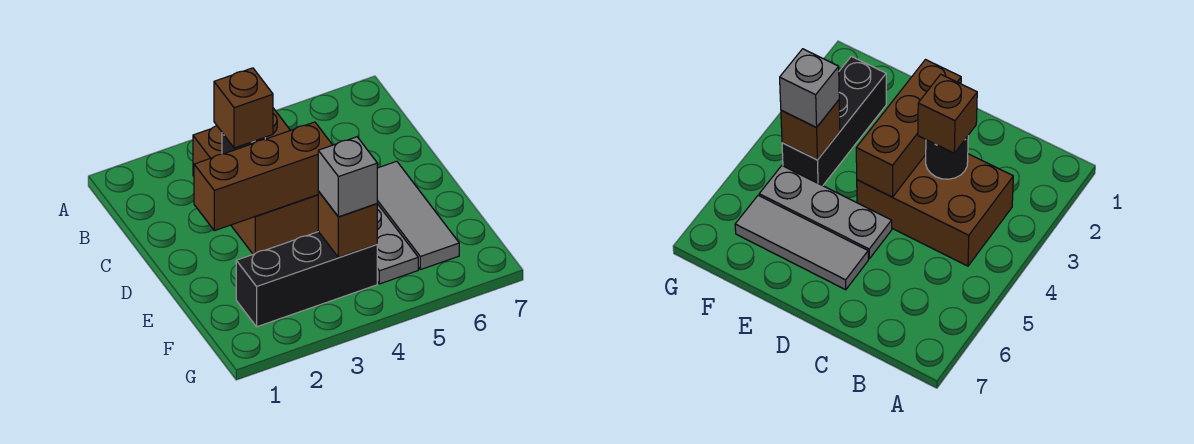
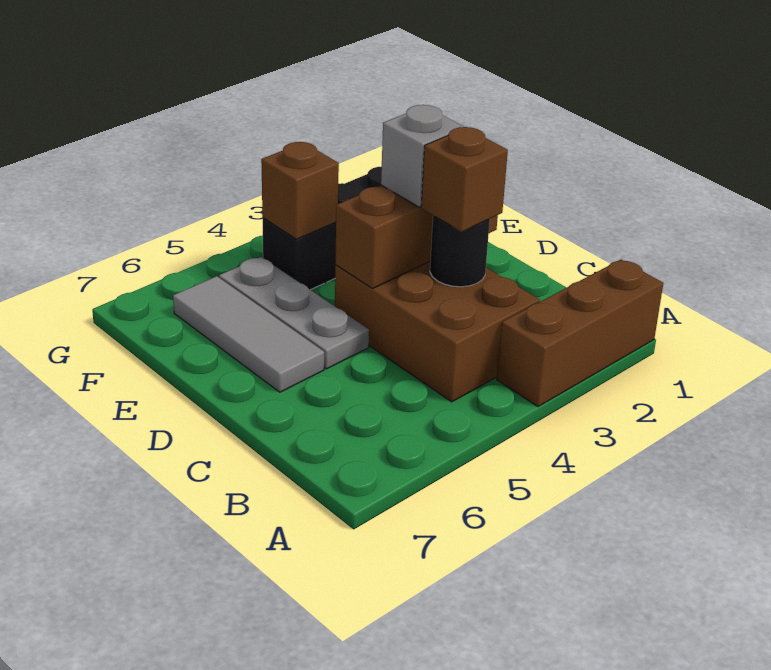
none -> brown 1x3 brick [497,260,663,407]
grey 1x1 brick [318,137,377,217] -> grey 1x1 brick moved to [381,105,464,207]

